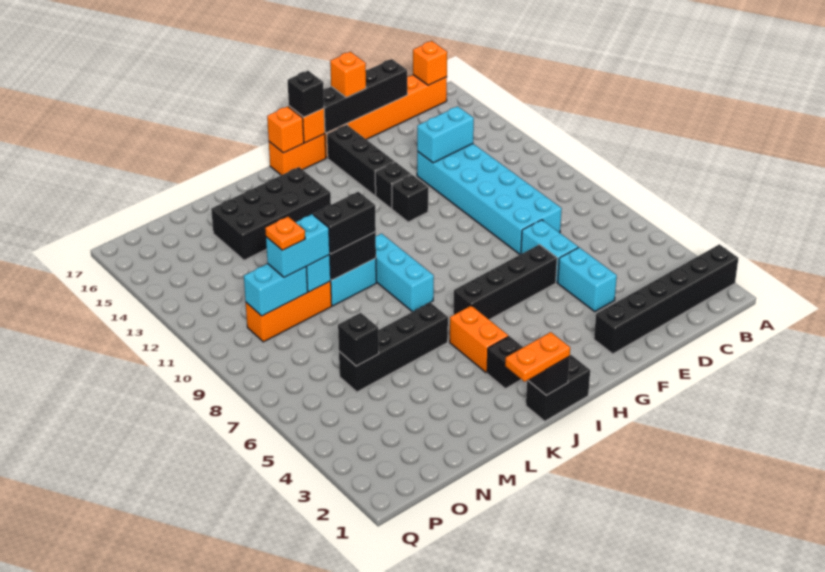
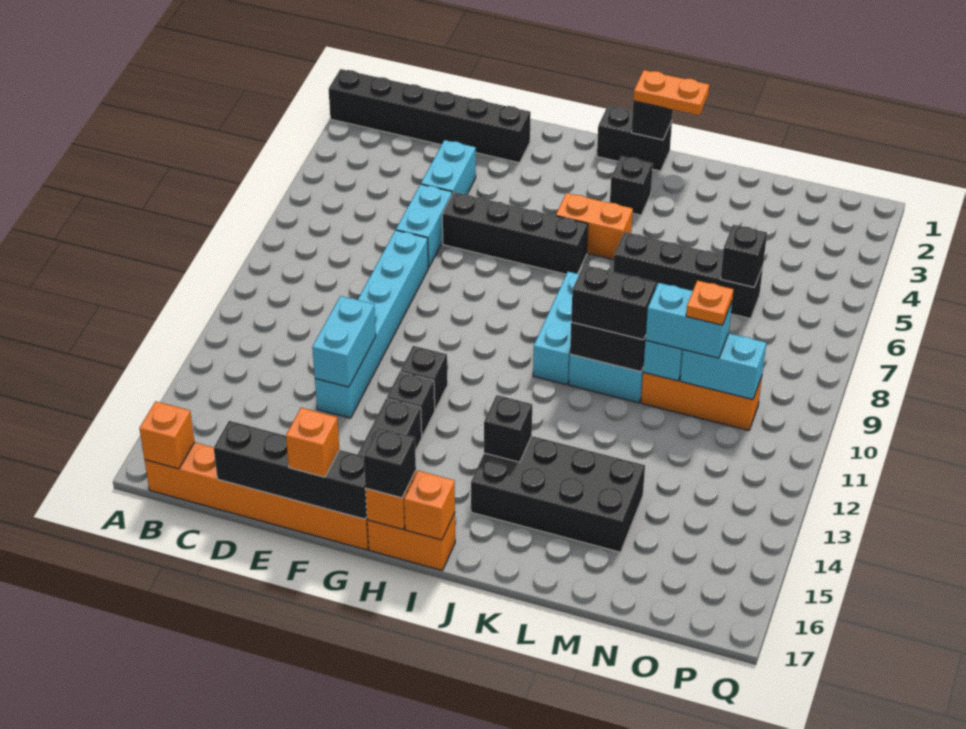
cyan 2x6 brick [417,144,562,254] -> cyan 1x6 brick [315,230,428,418]
cyan 1x2 brick [417,106,474,163] -> cyan 1x2 brick turned to [312,296,376,387]
orange 1x2 brick [450,306,508,373] -> orange 1x2 brick turned to [556,193,633,260]
none -> black 1x1 brick [484,395,532,462]

